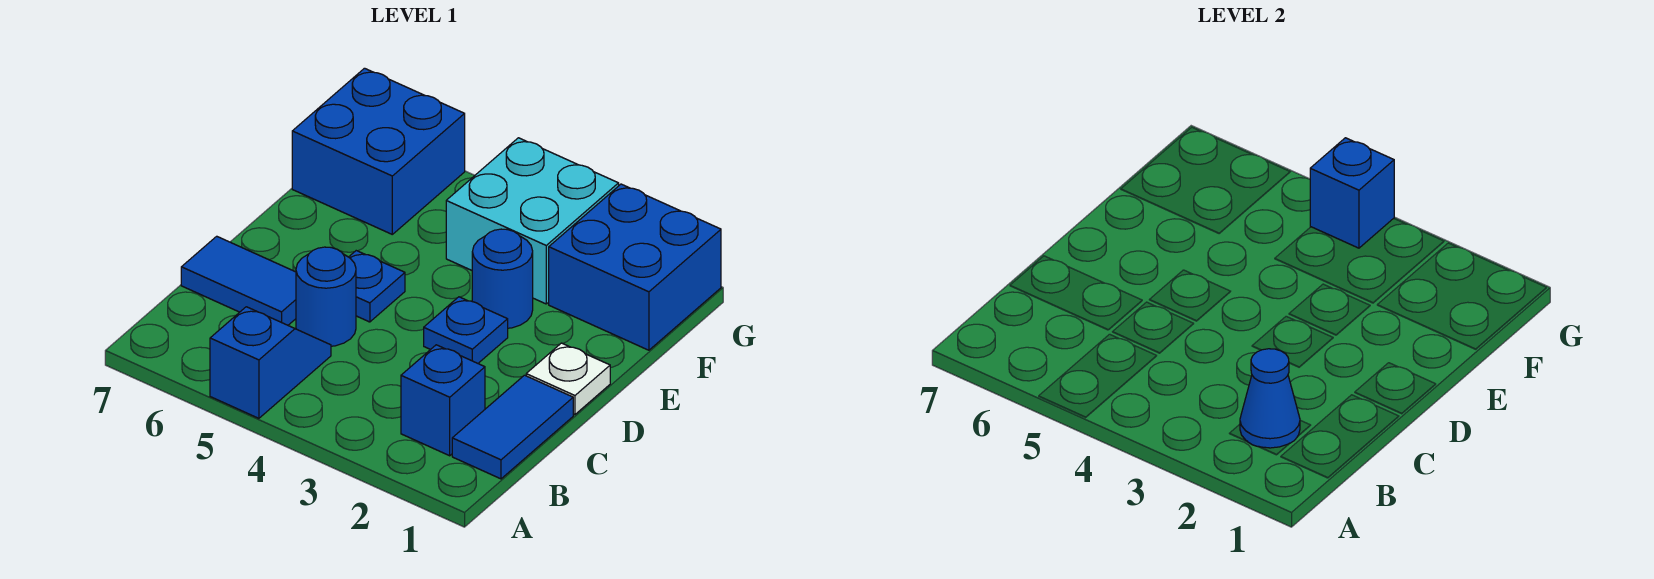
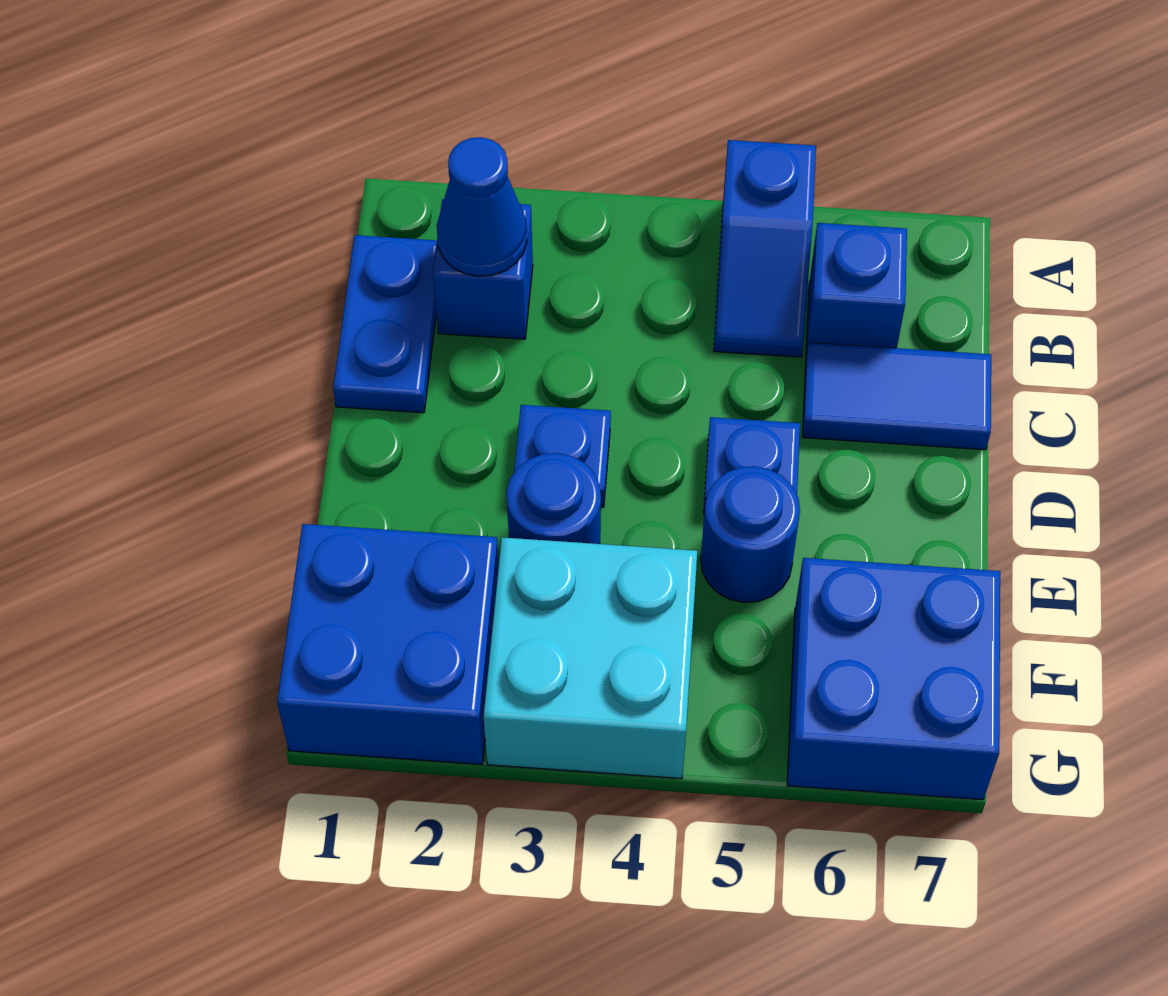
blue 1x2 tile [452,375,573,479] -> blue 1x2 plate [333,235,437,413]
blue 1x1 round brick [296,247,356,346] -> blue 1x1 round brick moved to [701,466,800,602]
white 1x1 plate [526,343,610,415] -> none
blue 1x1 brick [1310,138,1394,248] -> blue 1x1 brick moved to [806,223,907,356]

